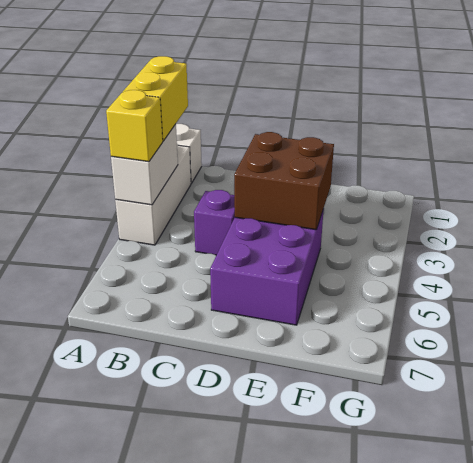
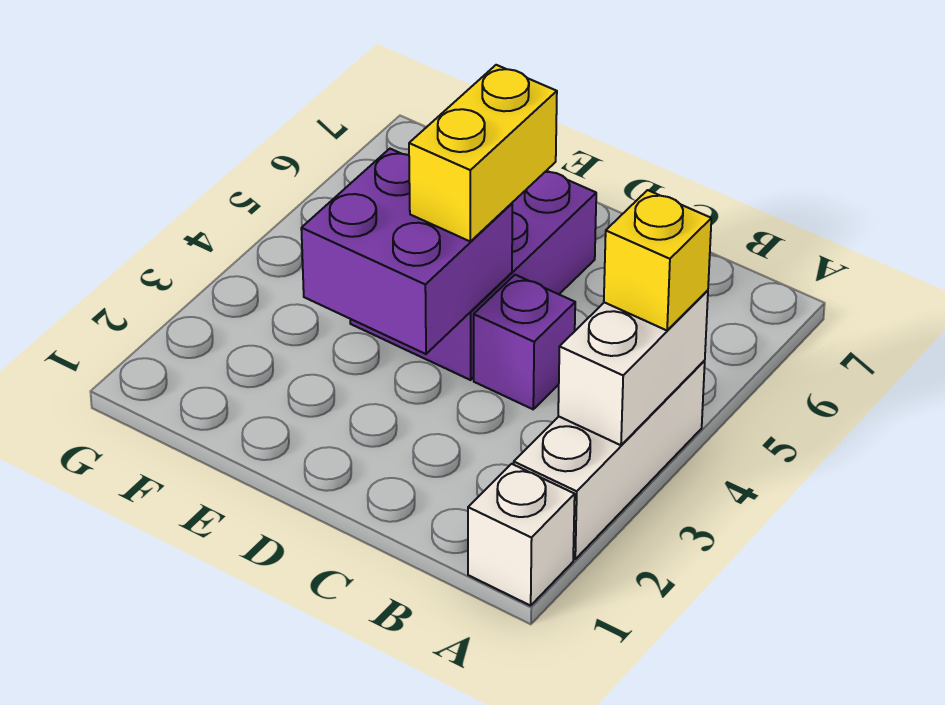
yellow 1x2 brick [123,56,188,141] -> yellow 1x2 brick moved to [409,65,557,241]
brown 2x2 brick [234,132,334,230] -> purple 2x2 brick [301,149,512,354]

